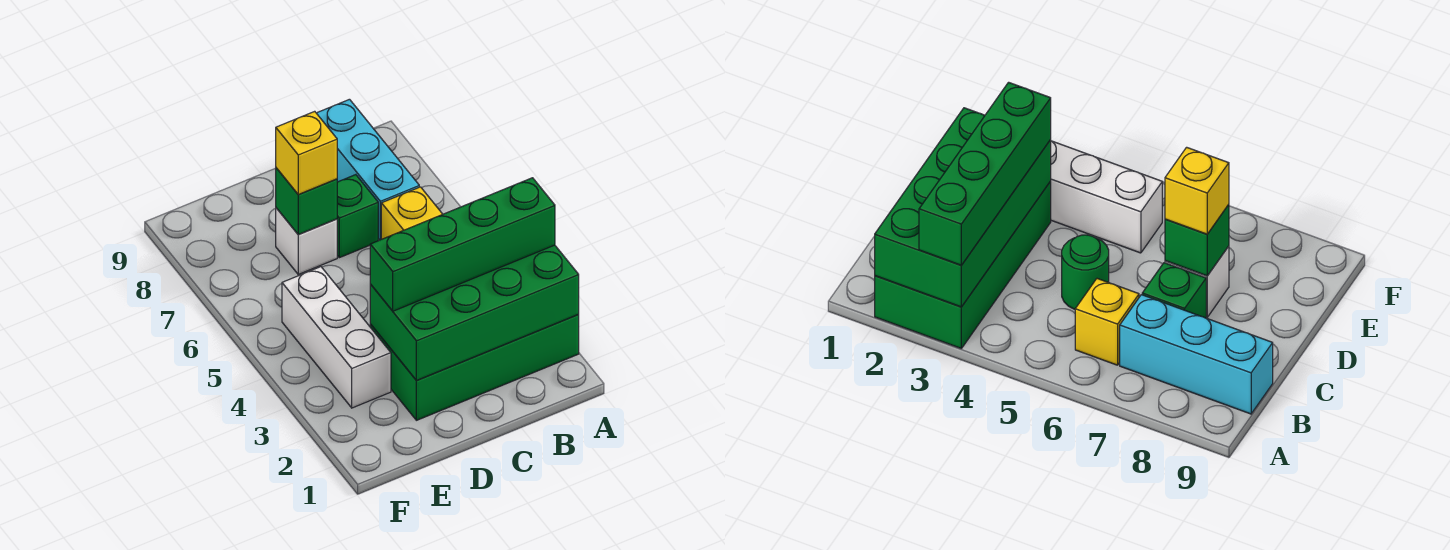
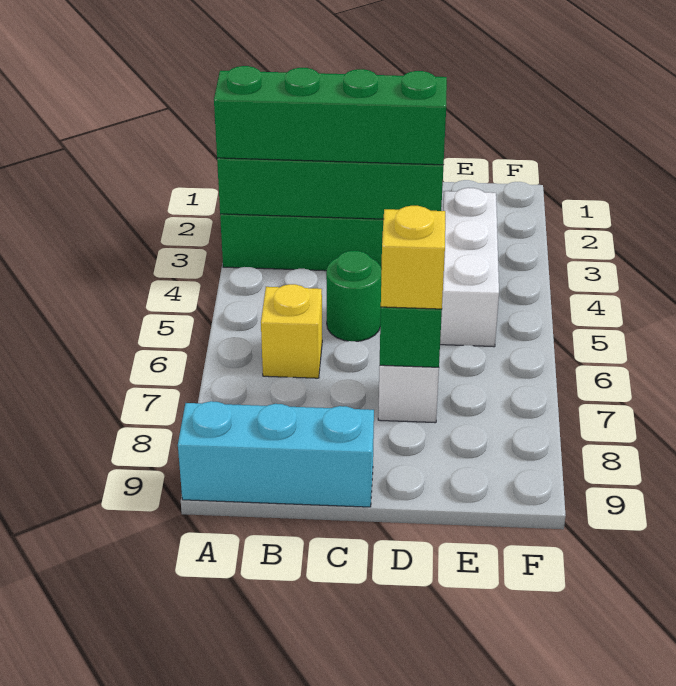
cyan 1x3 brick [317,99,419,240] -> cyan 1x3 brick turned to [178,401,374,507]
green 1x1 brick [337,175,378,258] -> none

